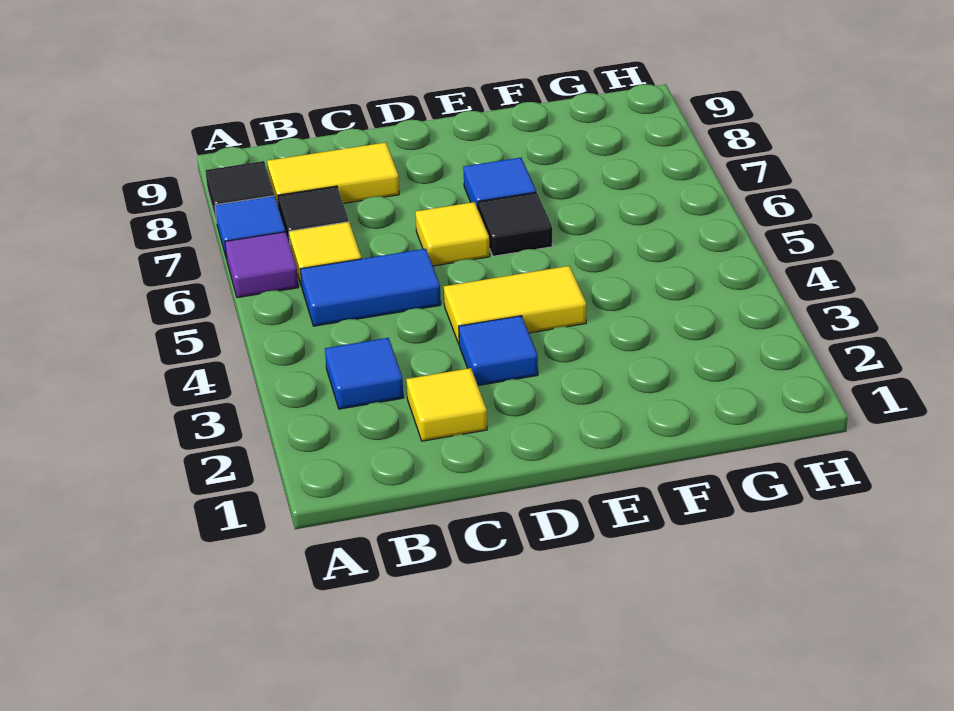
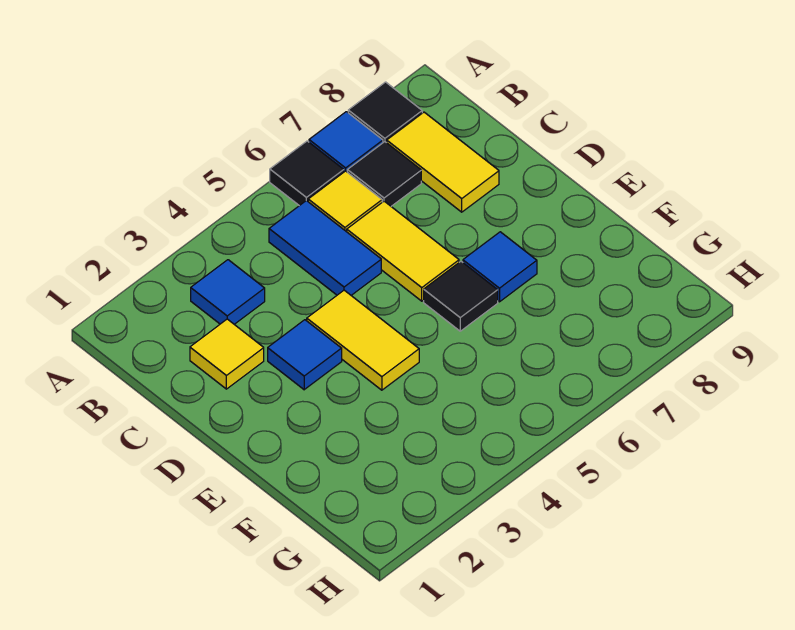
purple 1x1 tile [225,232,298,298] -> black 1x1 tile [270,141,344,206]
yellow 1x1 tile [415,202,490,266] -> yellow 1x2 tile [347,201,459,301]

